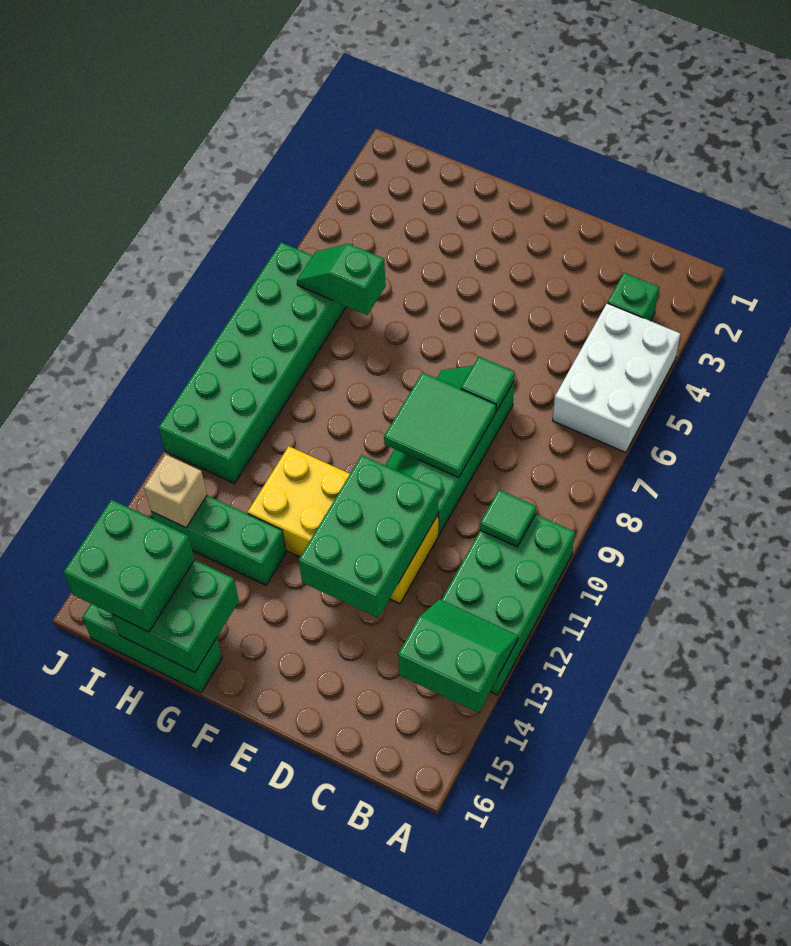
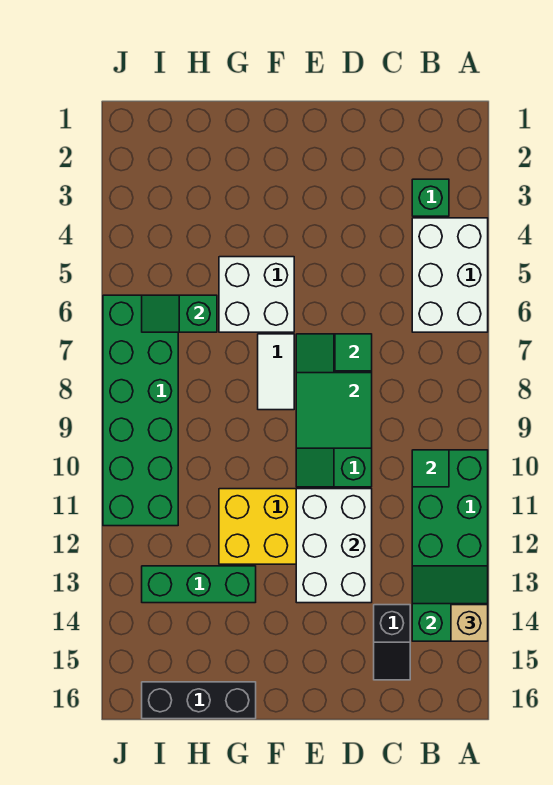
none -> black 1x2 slope [374,605,410,680]
green 2x3 brick [299,455,438,618] -> white 2x3 brick [296,489,372,603]
none -> white 2x2 brick [219,257,294,332]
none -> white 1x2 tile [258,334,294,410]
green 2x2 brick [112,560,239,672] -> none
green 1x3 brick [82,604,222,692] -> black 1x3 brick [142,682,256,719]
green 2x2 brick [64,500,195,632] -> none
tan 1x1 brick [144,454,207,528] -> tan 1x1 brick moved to [451,605,488,641]

